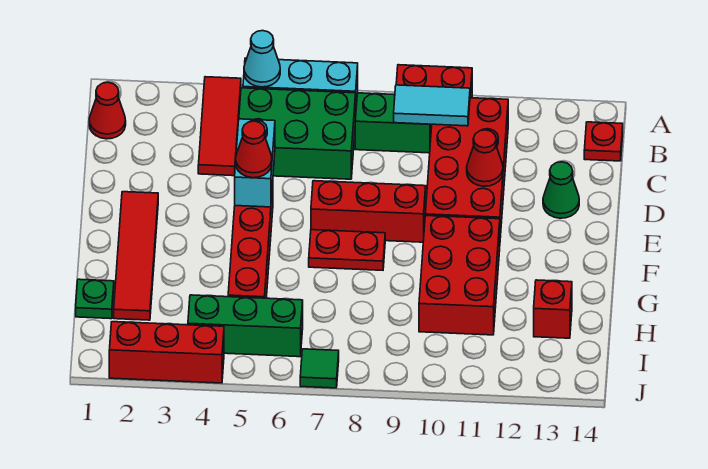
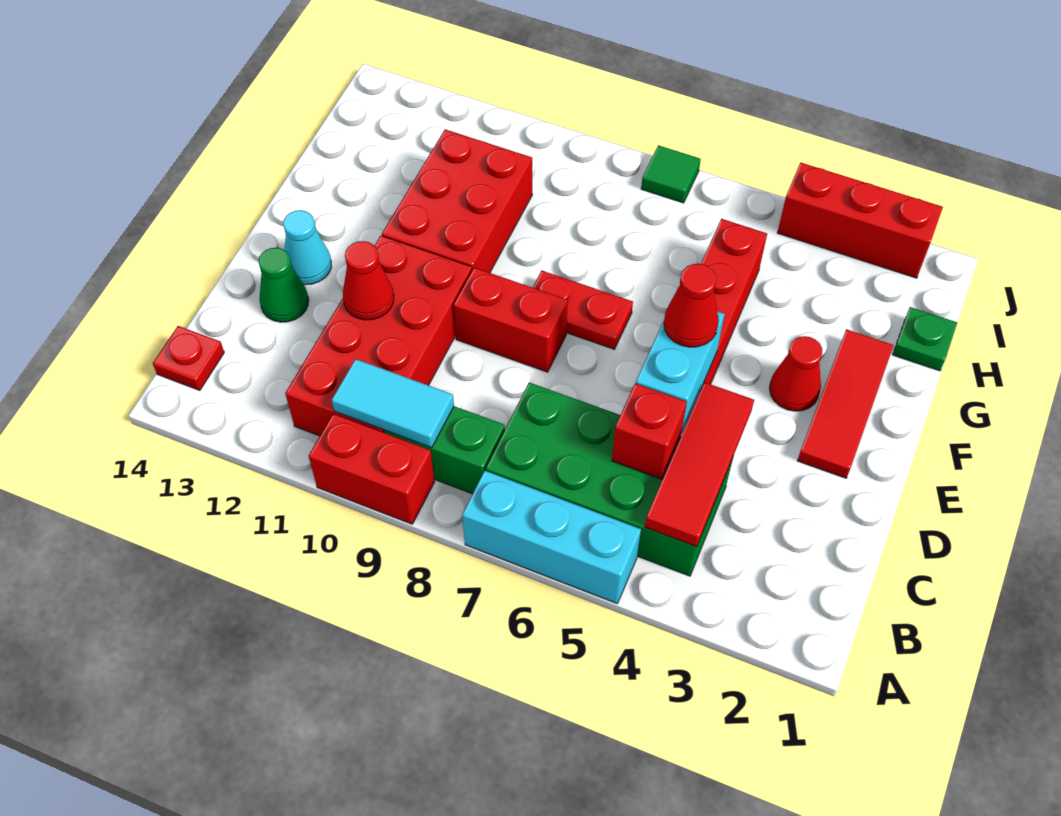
cyan 1x1 cone [244,31,280,87] -> cyan 1x1 cone moved to [283,210,331,285]
red 1x1 cone [89,82,126,139] -> red 1x1 cone moved to [769,336,822,411]
red 1x4 tile [114,192,158,320] -> red 1x3 tile [797,329,894,478]
red 1x3 brick [311,181,426,242] -> red 1x2 brick [453,268,568,372]
red 1x1 brick [534,280,572,338] -> red 1x1 brick moved to [612,383,687,479]
green 1x3 brick [188,295,303,357] -> none

